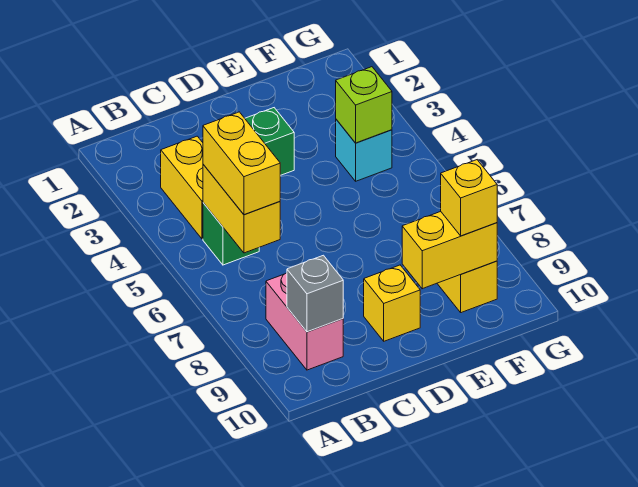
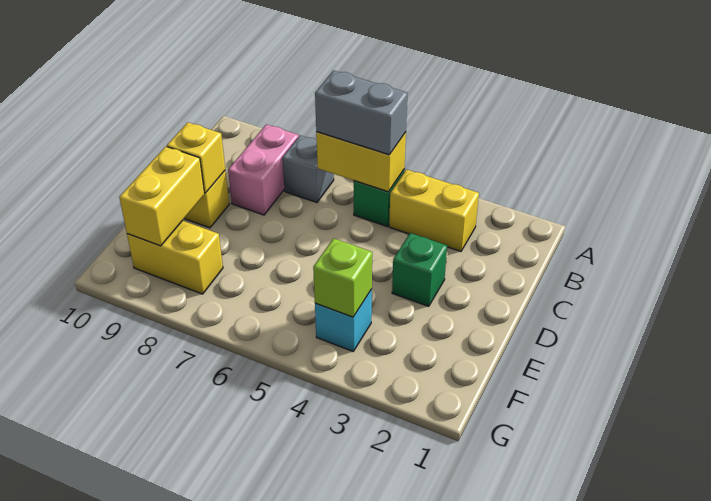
yellow 1x2 brick [203,112,280,215] -> grey 1x2 brick [315,71,407,155]
pink 1x2 brick [266,273,343,370] -> pink 1x2 brick turned to [228,124,299,215]
grey 1x1 brick [287,255,343,332] -> grey 1x1 brick moved to [282,135,334,203]
yellow 1x1 brick [441,160,497,236] -> yellow 1x1 brick moved to [167,122,225,193]

